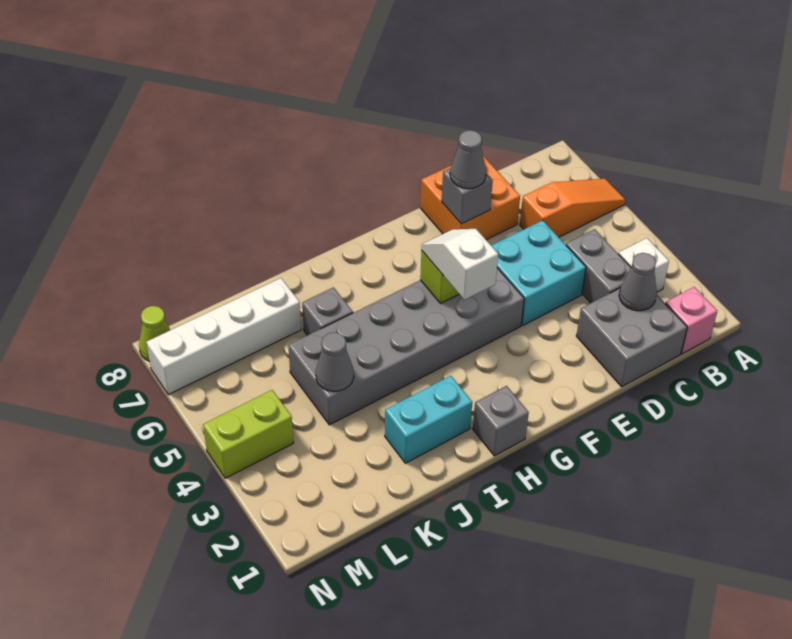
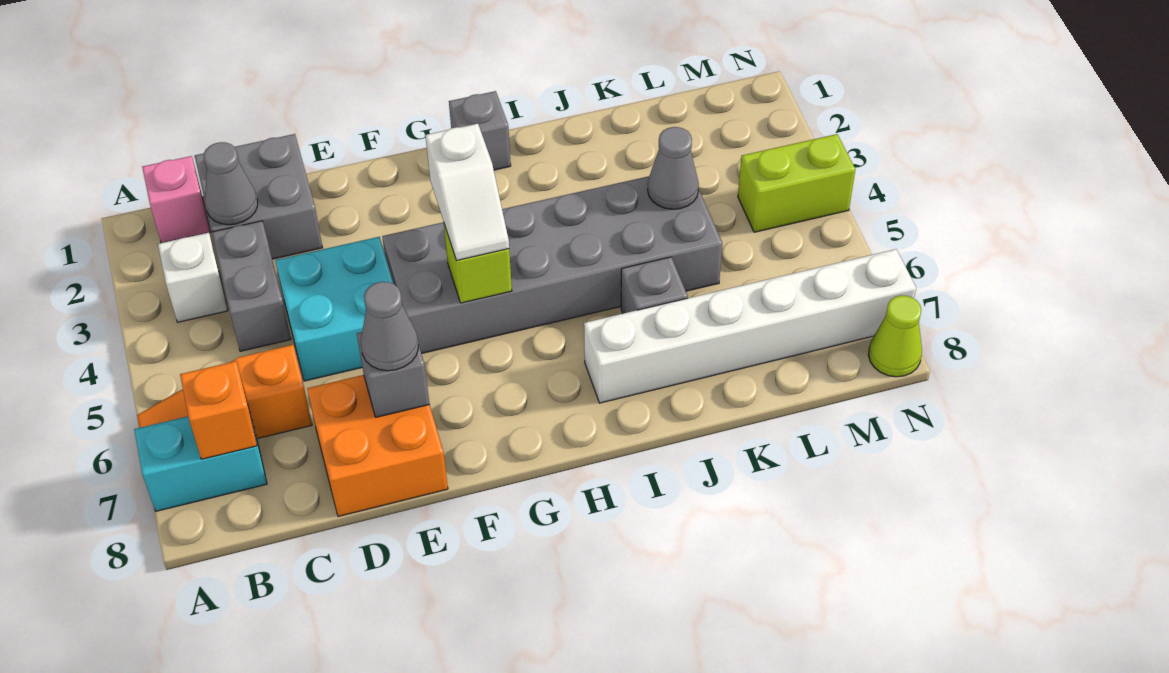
none -> orange 1x1 brick [180,361,257,459]
cyan 1x2 brick [385,376,472,463] -> cyan 1x2 brick moved to [134,411,267,511]
white 1x4 brick [146,278,301,395] -> white 1x6 brick [584,249,916,403]

